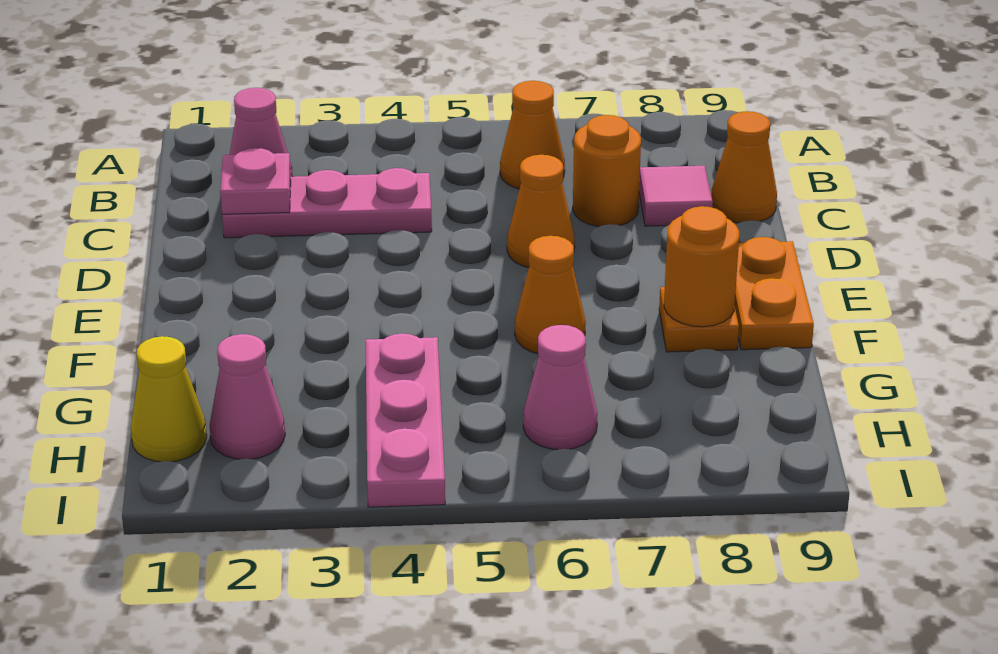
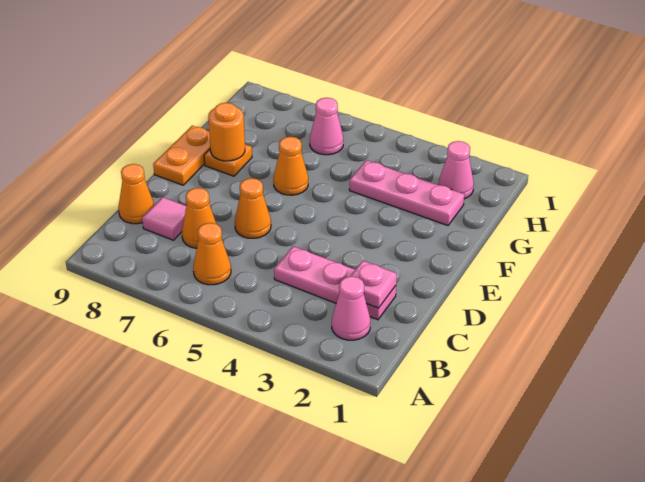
orange 1x1 round brick [573,115,641,227] -> orange 1x1 cone [182,188,216,248]
pink 1x3 plate [366,333,445,507] -> pink 1x3 plate turned to [349,160,464,225]
yellow 1x1 cone [131,336,207,462] -> none

